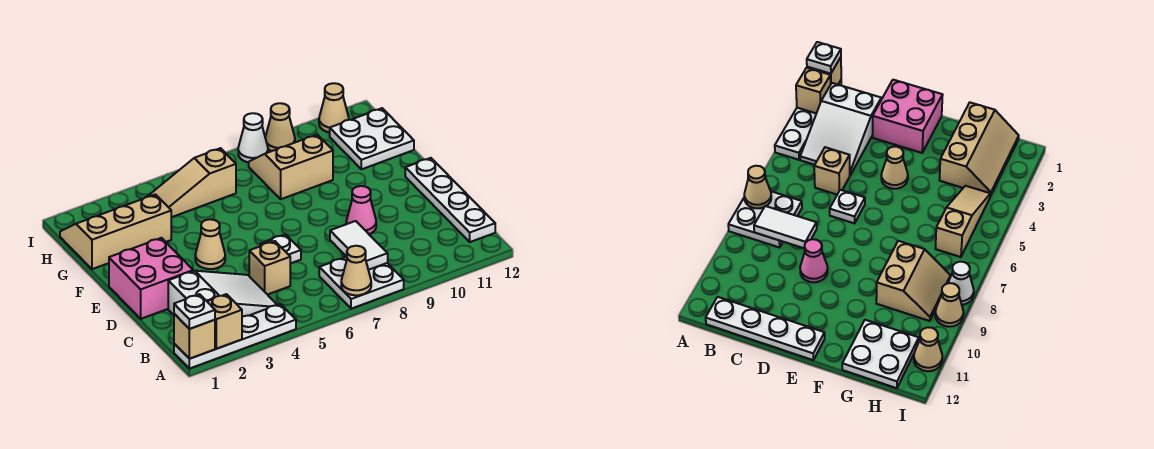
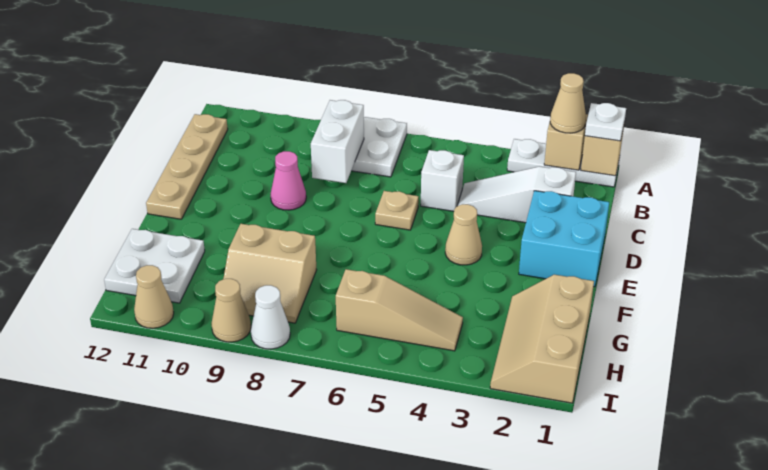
white 1x4 plate [174,304,296,369] -> white 1x3 plate [507,139,619,187]
tan 1x1 cone [341,246,371,295] -> tan 1x1 cone moved to [550,73,586,133]
white 2x3 slope [168,271,277,317] -> white 1x3 slope [458,167,576,223]
white 1x2 tile [330,221,388,270] -> white 1x2 brick [311,100,364,183]
white 1x4 plate [405,158,495,242] -> tan 1x4 plate [146,114,228,219]
tan 1x1 brick [249,241,290,295] -> white 1x1 brick [421,150,464,211]
pink 2x2 brick [109,238,193,319] -> cyan 2x2 brick [519,191,609,287]
white 1x1 plate [260,234,301,264] -> tan 1x1 plate [375,191,419,230]
tan 2x3 slope [60,194,172,269] -> tan 2x3 slope turned to [490,275,594,403]

